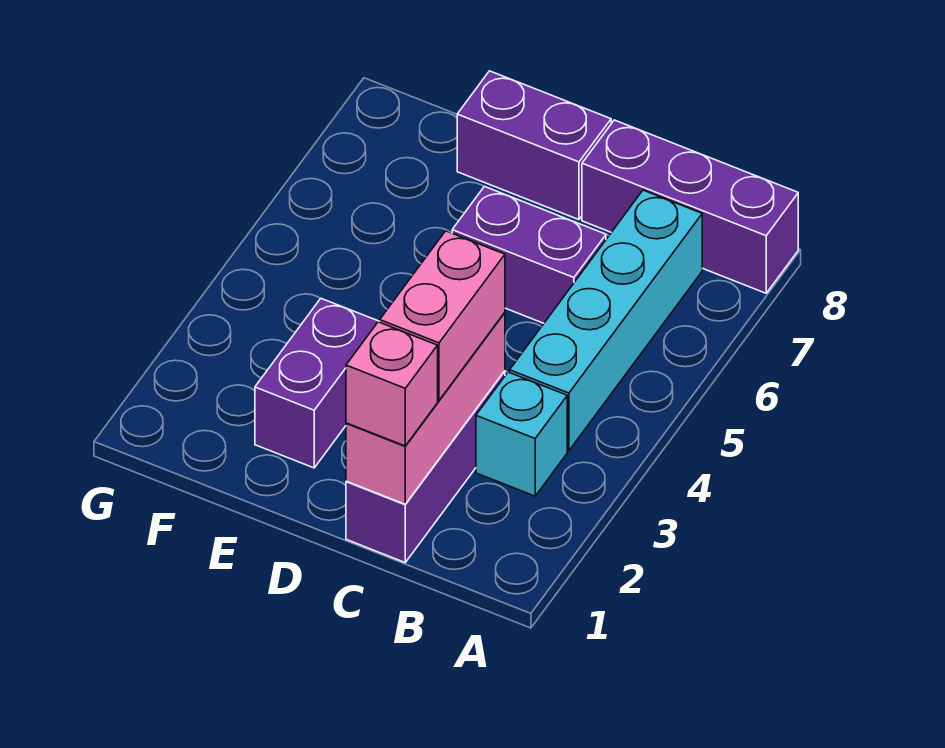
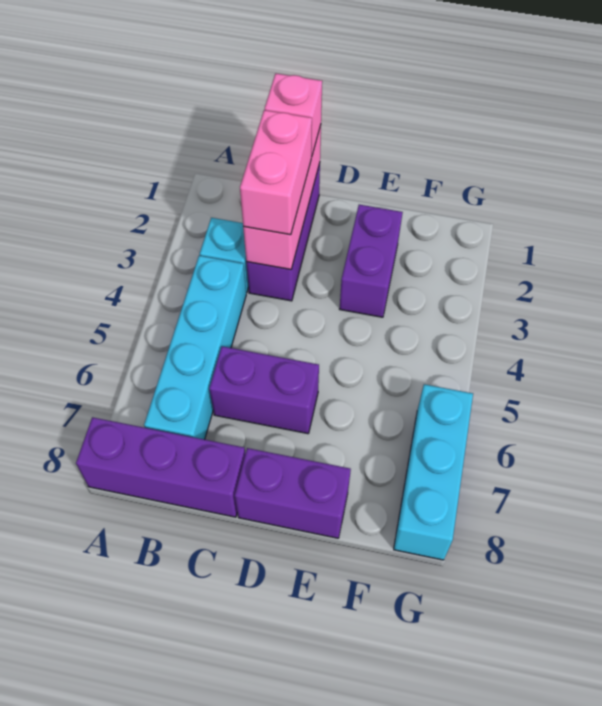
none -> cyan 1x3 brick [394,384,473,560]

